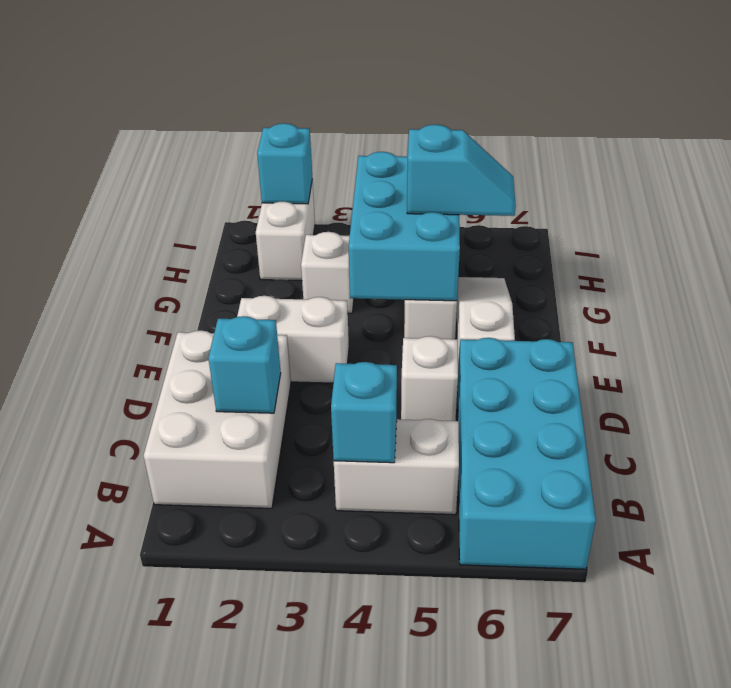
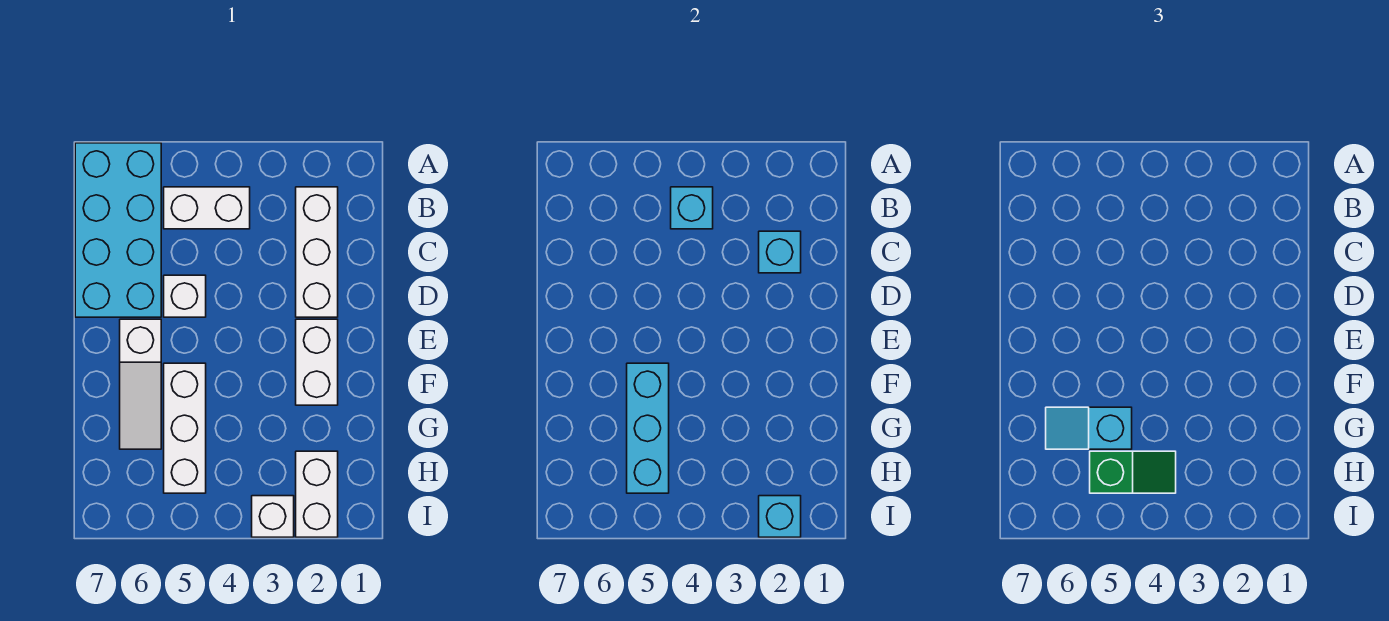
white 2x3 brick [144,331,291,508] -> white 1x3 brick [296,187,338,317]
white 1x2 brick [237,296,349,383] -> white 1x2 brick turned to [296,319,338,405]
cyan 2x3 brick [349,152,460,301] -> cyan 1x3 brick [627,363,669,493]
white 1x1 brick [301,232,354,313] -> white 1x1 brick moved to [252,496,294,537]
none -> green 1x2 slope [1090,451,1176,493]

